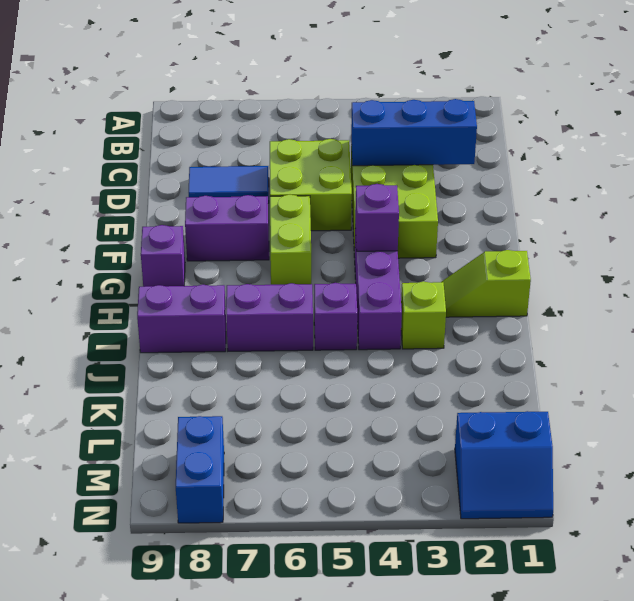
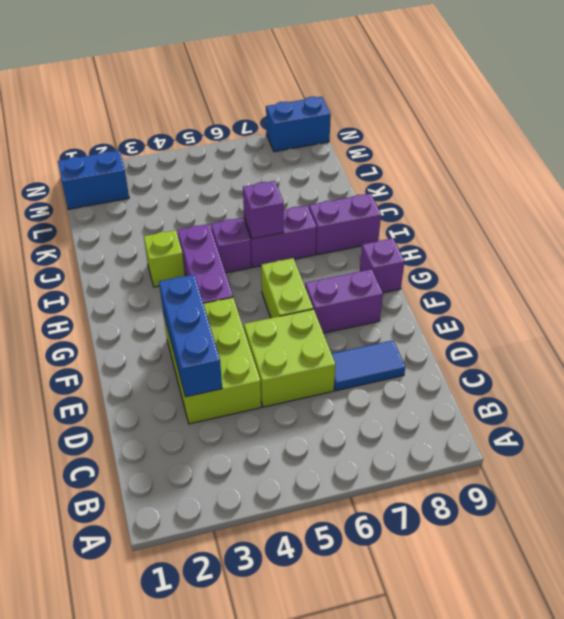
blue 1x3 brick [351,99,477,166] -> blue 1x3 brick turned to [159,275,222,397]
purple 1x1 brick [355,184,399,251] -> purple 1x1 brick moved to [243,181,284,239]
lime 1x2 slope [442,250,531,317] -> none
blue 1x2 brick [176,416,224,523] -> blue 1x2 brick turned to [266,97,331,152]

